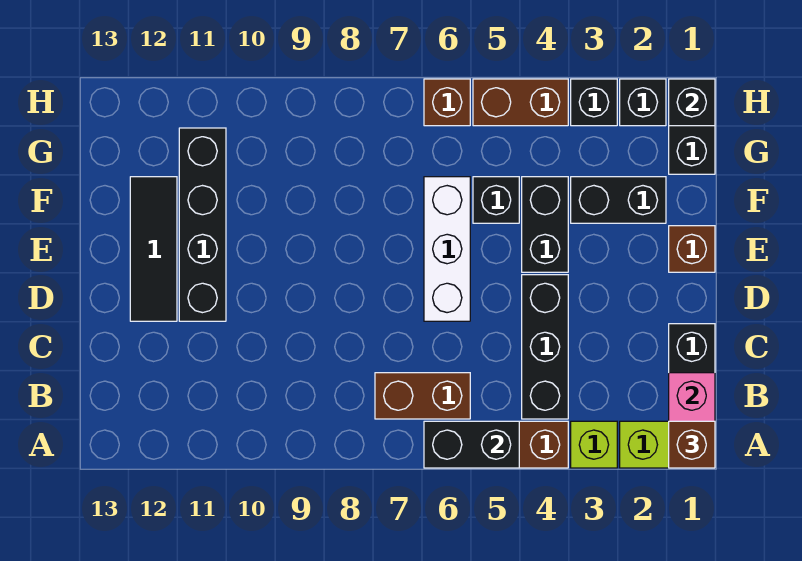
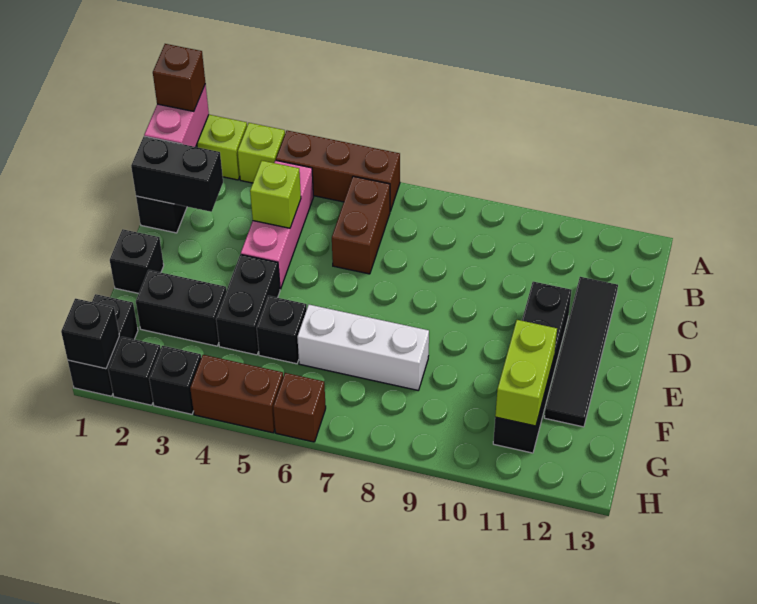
black 1x2 brick [424,421,519,468] -> black 1x2 brick moved to [131,136,223,212]
black 1x3 brick [522,275,568,419] -> pink 1x3 brick [241,160,313,289]
brown 1x2 brick [375,373,470,419] -> brown 1x2 brick turned to [332,176,390,274]
none -> lime 1x1 brick [250,161,301,228]
white 1x3 brick [424,177,470,321] -> white 1x3 brick turned to [297,305,429,390]
black 1x3 tile [130,177,177,321] -> black 1x4 tile [544,277,618,427]
brown 1x1 brick [669,226,715,272] -> black 1x1 brick [110,229,164,293]
none -> lime 1x2 brick [495,320,557,426]

